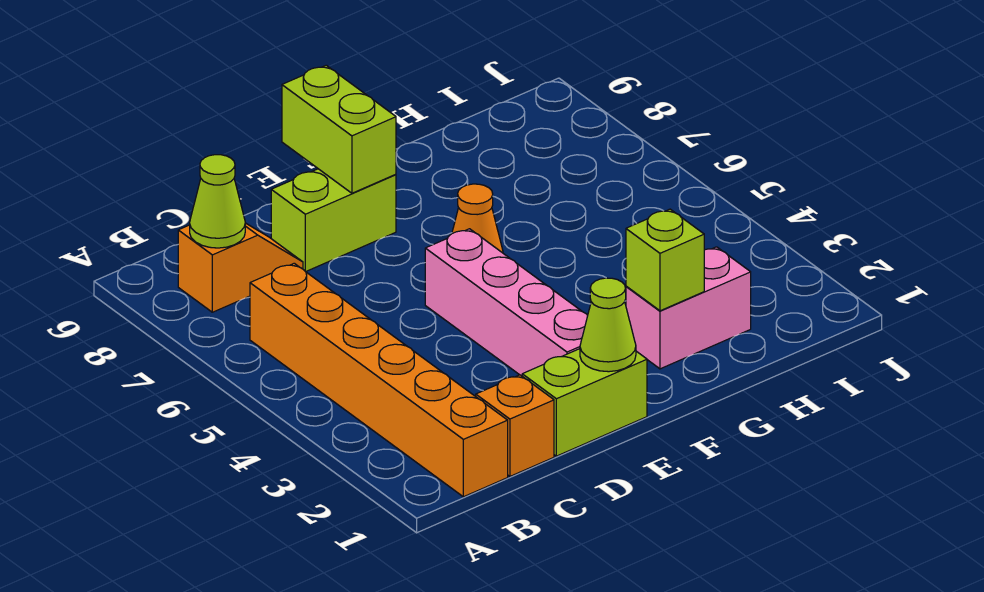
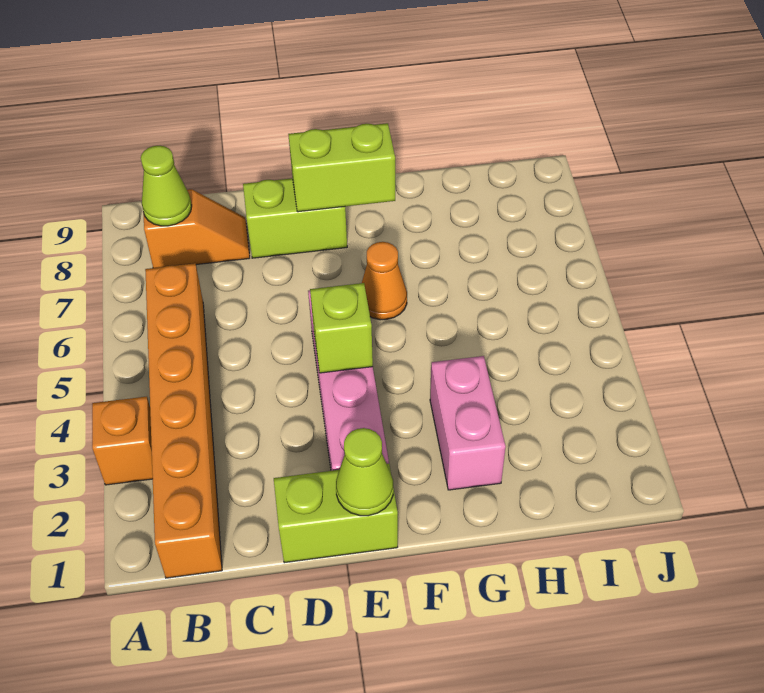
orange 1x1 brick [476,375,554,476] -> orange 1x1 brick moved to [92,397,153,485]
lime 1x2 brick [282,65,396,193] -> lime 1x2 brick turned to [288,123,395,212]
pink 1x2 brick [626,247,751,369] -> pink 1x2 brick turned to [430,356,506,490]
lime 1x1 brick [626,209,704,311] -> lime 1x1 brick moved to [310,283,373,373]

